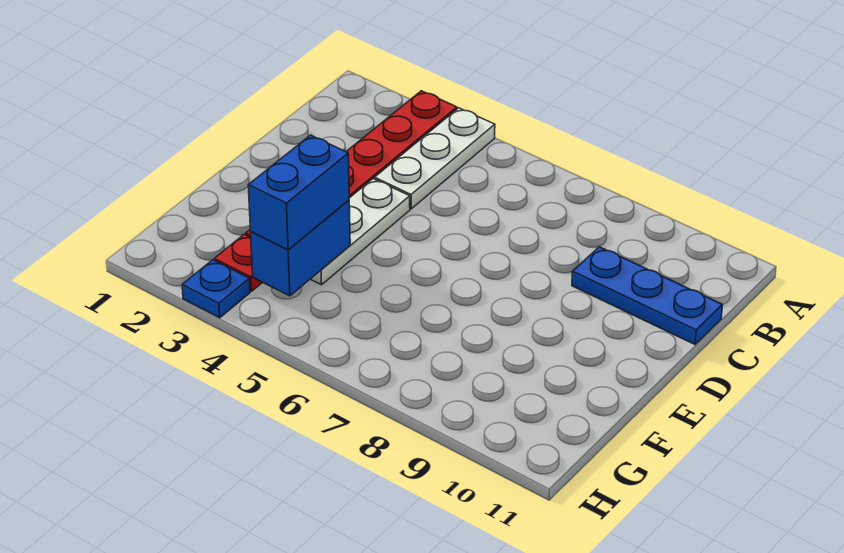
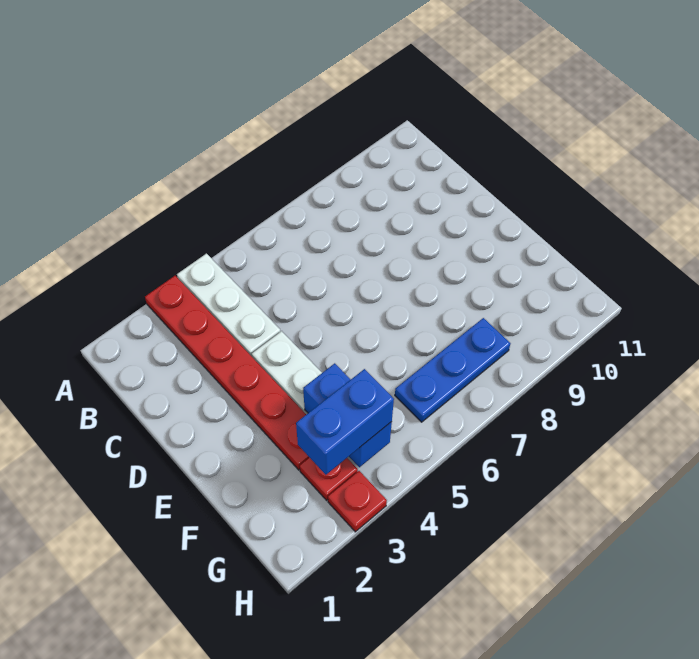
blue 1x3 plate [572,247,722,344] -> blue 1x3 plate moved to [395,318,510,422]
blue 1x2 brick [248,135,349,250] -> blue 1x2 brick turned to [296,369,394,475]
blue 1x1 plate [182,260,250,318] -> red 1x1 plate [328,471,387,532]

